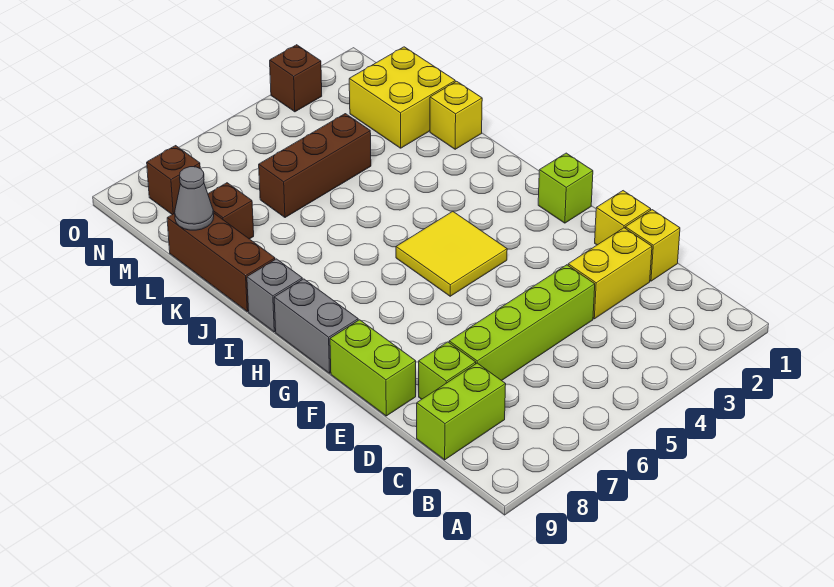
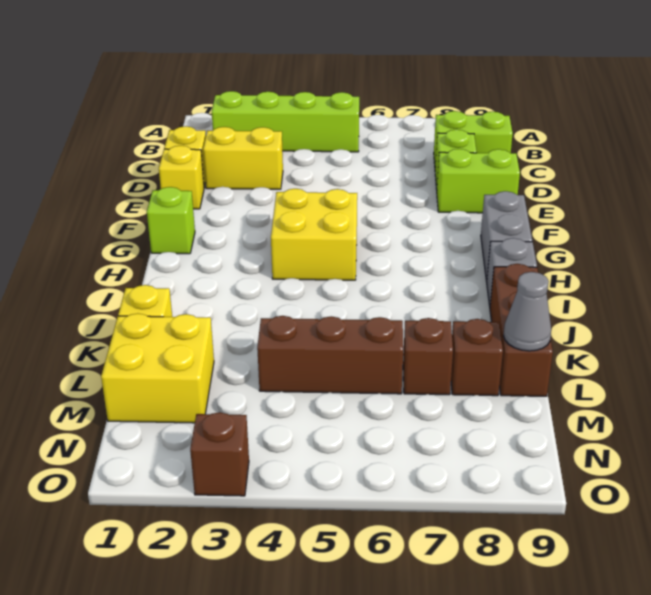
lime 1x4 brick [449,265,595,381] -> lime 1x4 brick moved to [212,91,359,152]
lime 1x2 brick [330,320,416,416] -> lime 1x2 brick turned to [437,149,520,213]
yellow 2x2 tile [396,211,507,296] -> yellow 2x2 brick [271,189,357,280]
brown 1x1 brick [147,146,200,215] -> brown 1x1 brick moved to [403,318,453,395]

